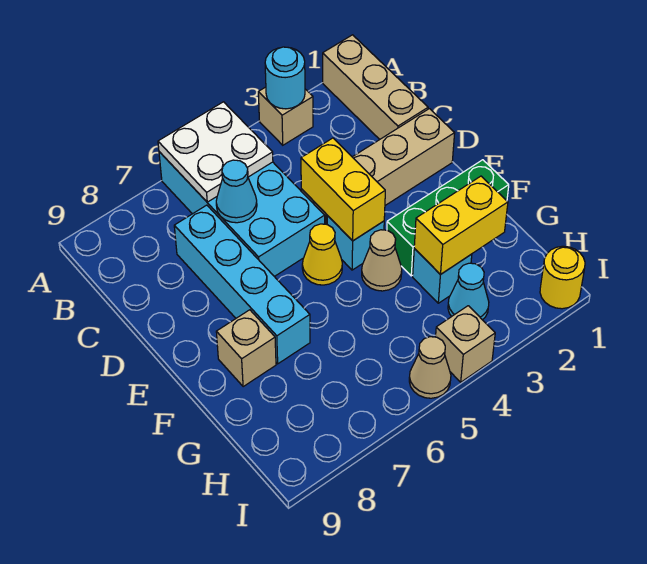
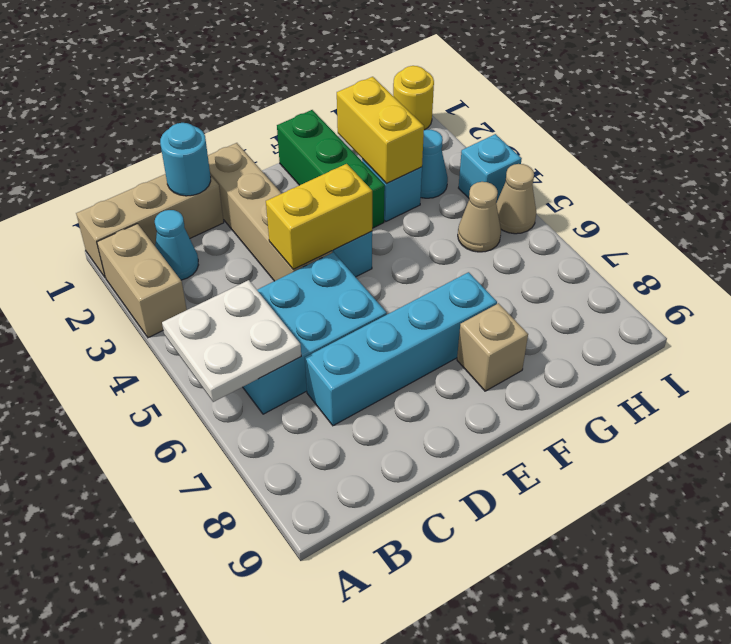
tan 1x1 brick [258,87,313,145] -> tan 1x2 brick [97,224,187,338]
cyan 1x1 round brick [265,47,305,109] -> cyan 1x1 round brick moved to [160,123,211,196]
cyan 2x4 brick [159,152,325,277] -> cyan 2x3 brick [243,252,387,414]
cyan 1x1 cone [216,160,257,223] -> cyan 1x1 cone moved to [155,210,198,280]
yellow 1x1 cone [302,224,342,285] -> none
tan 1x1 cone [362,230,402,291] -> tan 1x1 cone moved to [458,182,501,252]
tan 1x1 brick [436,306,495,382] -> cyan 1x1 brick [459,134,522,203]

